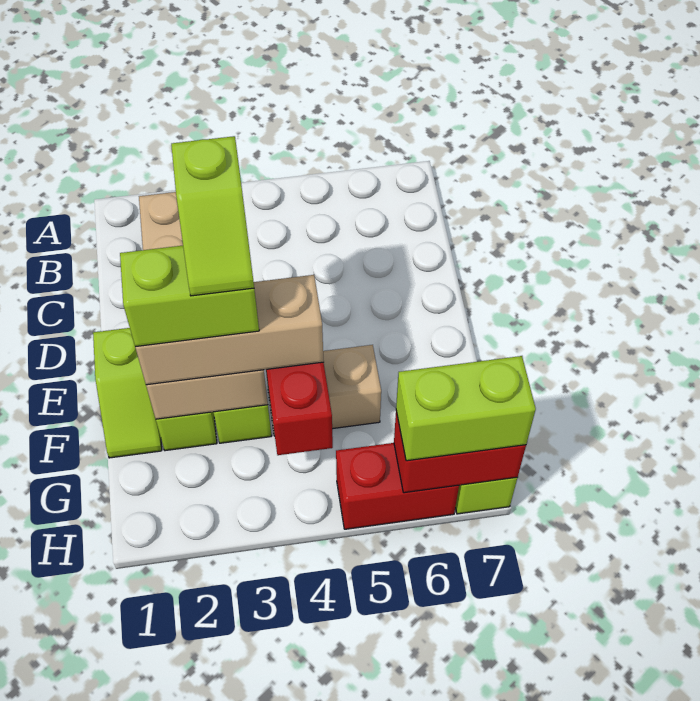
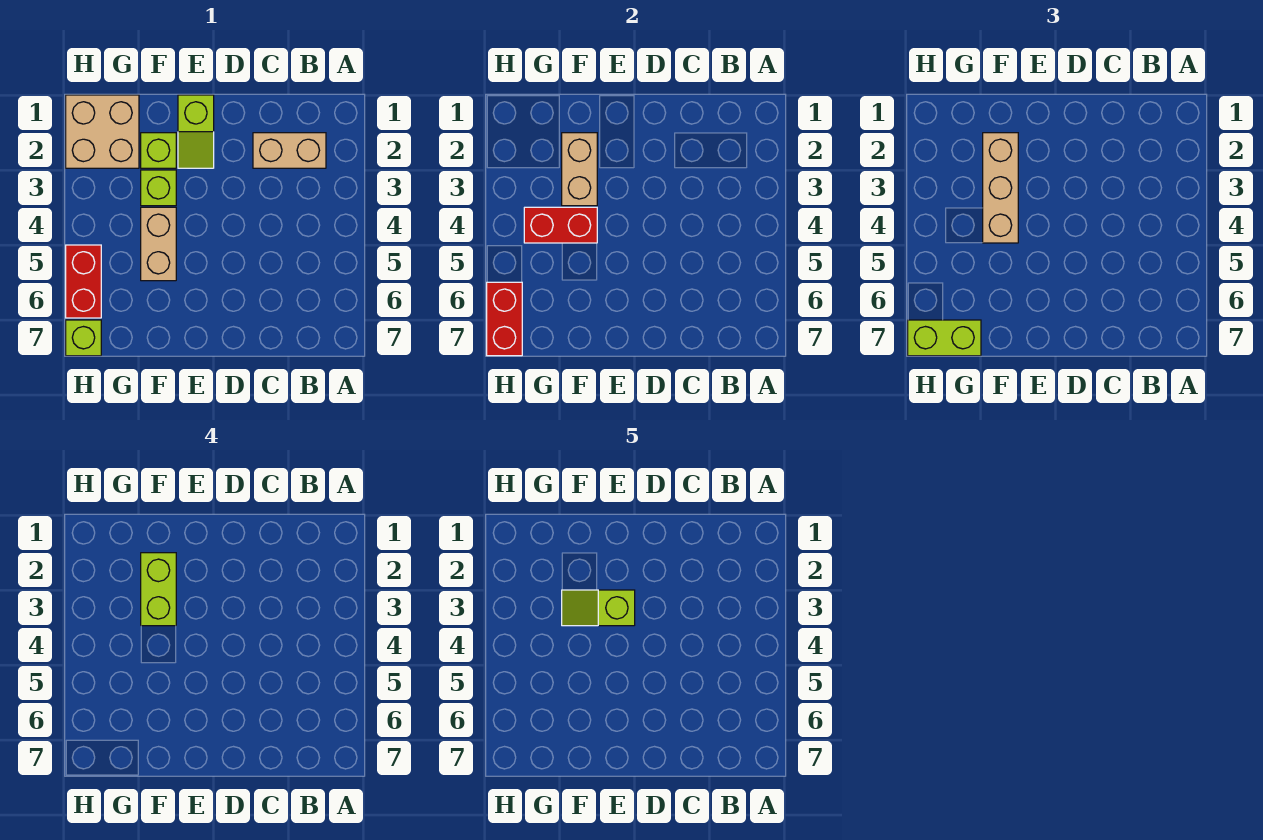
lime 1x2 slope [93,328,162,458] -> lime 1x2 slope turned to [178,95,214,168]
none -> tan 2x2 brick [66,95,139,168]
lime 1x2 brick [396,356,536,461] -> lime 1x2 brick turned to [908,320,981,356]

